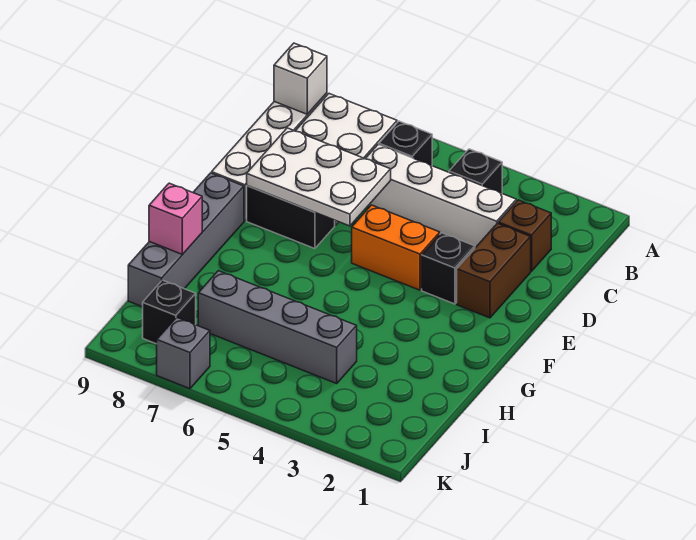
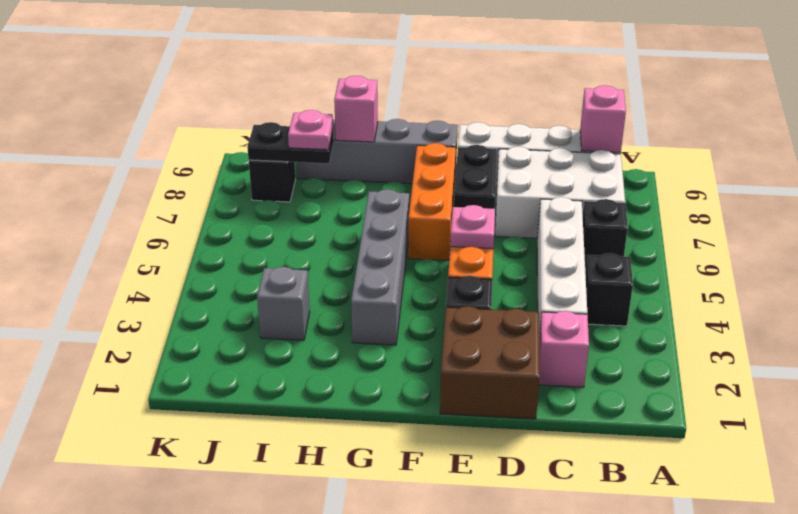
white 1x1 brick [274,43,327,114] -> pink 1x1 brick [580,85,626,153]
brown 1x1 brick [498,200,551,271] -> pink 1x1 brick [539,311,589,387]
brown 1x2 brick [457,223,531,318] -> brown 2x2 brick [440,306,540,419]
white 2x3 plate [247,128,391,226] -> none
none -> pink 1x1 plate [450,205,495,249]
none -> orange 1x3 brick [408,143,456,261]
grey 1x4 brick [198,271,357,383] -> grey 1x4 brick moved to [351,189,409,345]
none -> black 1x2 plate [247,122,334,163]
none -> pink 1x1 plate [288,110,333,150]
grey 1x1 brick [157,317,210,389] -> grey 1x1 brick moved to [257,267,310,340]

